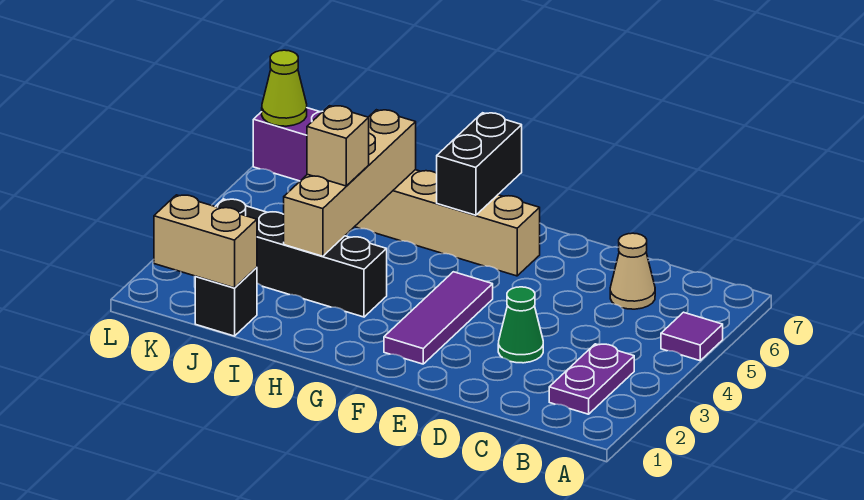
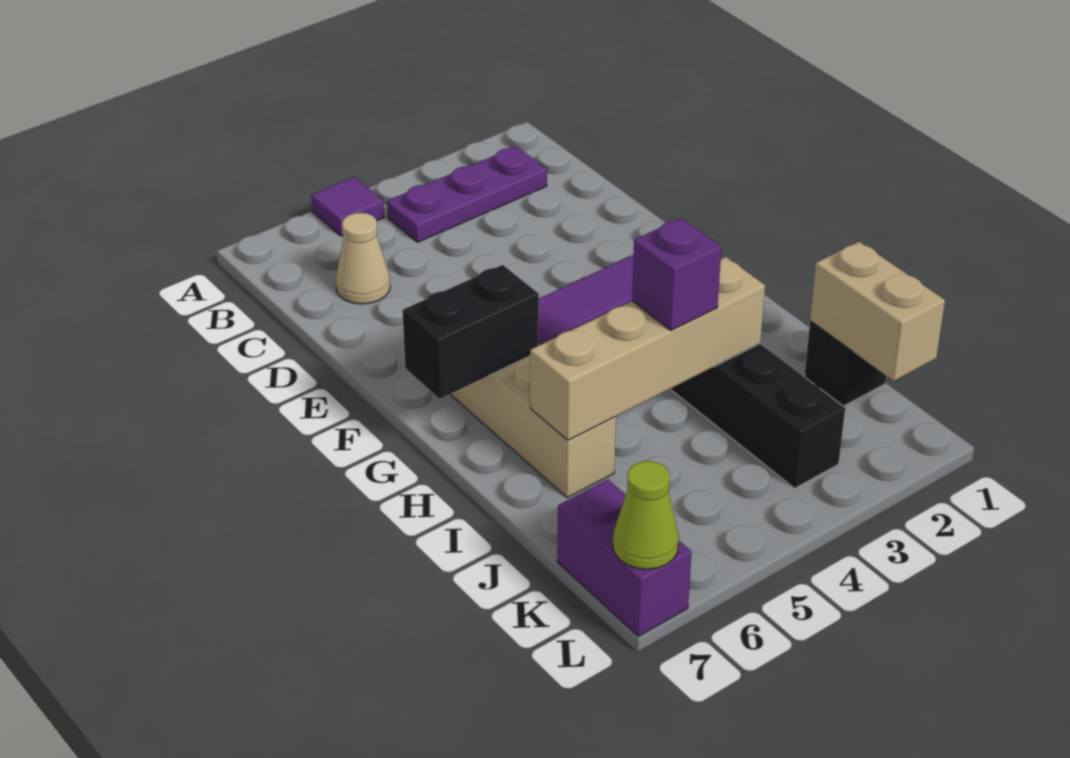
purple 1x2 plate [549,344,634,414] -> purple 1x3 plate [387,146,547,242]
green 1x1 cone [498,287,543,363] -> none
tan 1x1 brick [307,106,369,186] -> purple 1x1 brick [632,218,722,330]

